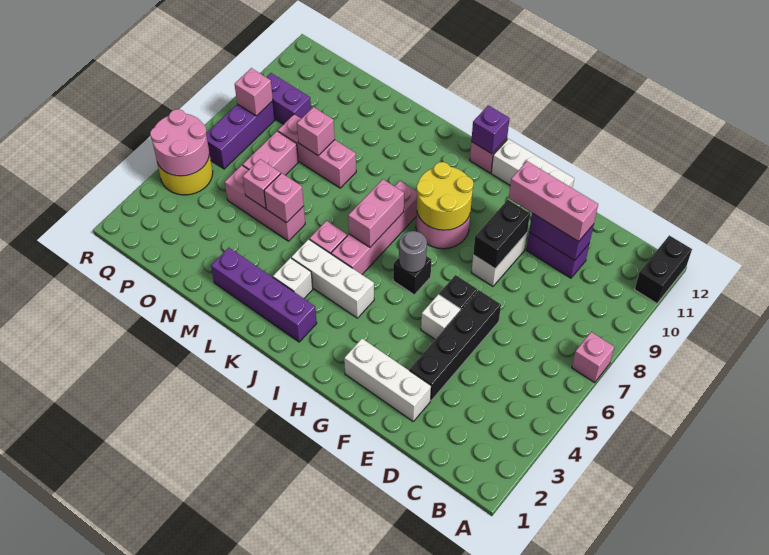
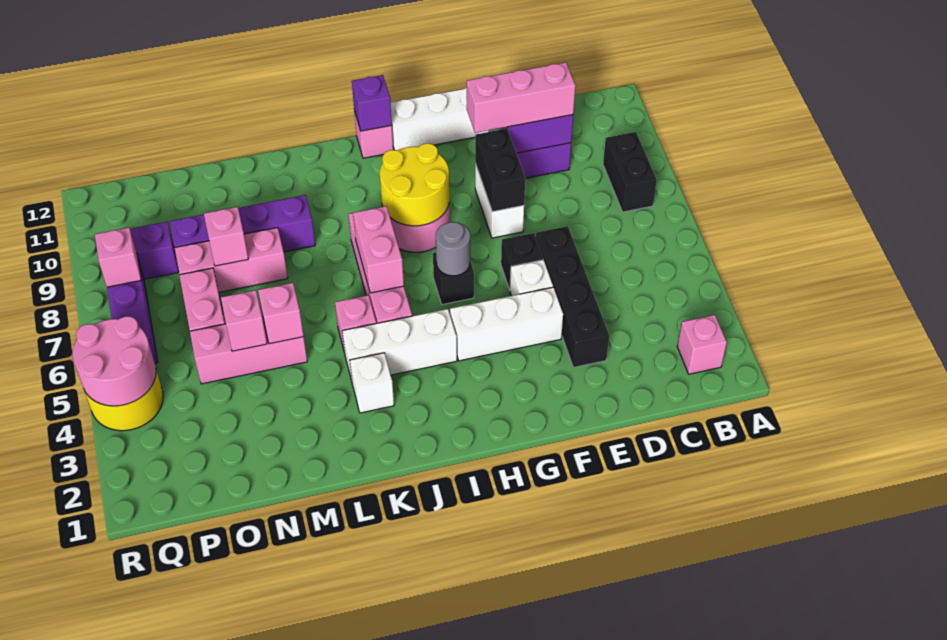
pink 1x1 brick [572,332,614,383] -> pink 1x1 brick moved to [677,315,727,374]
black 1x2 brick [635,235,692,303] -> black 1x2 brick moved to [603,132,657,212]
white 1x3 brick [344,339,431,421] -> white 1x3 brick moved to [450,287,563,361]
purple 1x4 brick [211,248,317,342] -> purple 1x4 brick moved to [170,195,315,252]

